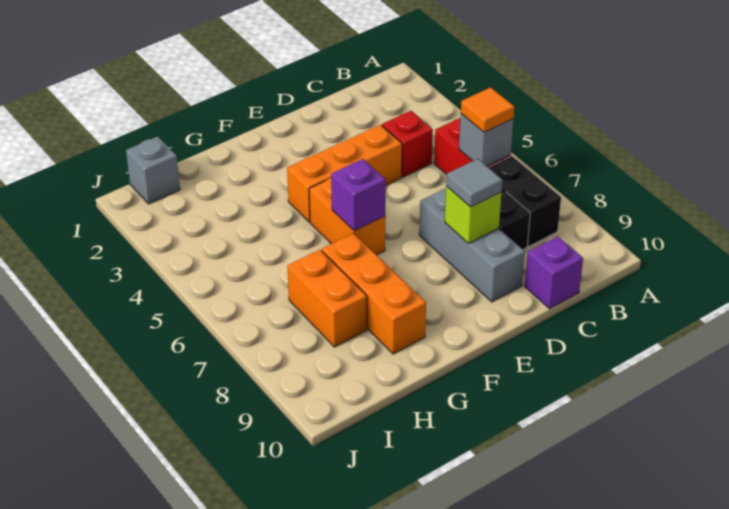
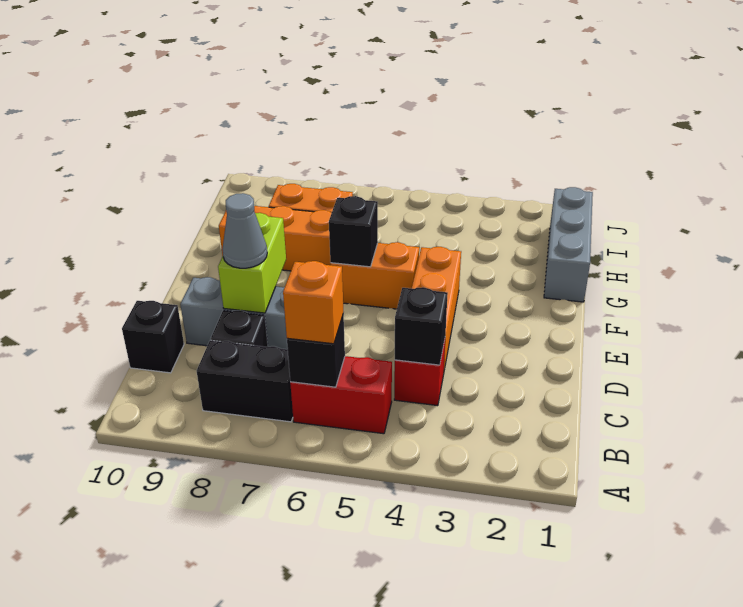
grey 1x1 brick [459,114,513,166] -> black 1x1 brick [287,313,345,387]
orange 1x1 tile [461,87,514,132] -> orange 1x1 brick [283,261,344,344]
none -> black 1x1 brick [395,287,448,365]
purple 1x1 brick [525,236,583,309] -> black 1x1 brick [122,301,184,373]
lime 1x1 brick [445,186,502,244] -> lime 1x2 brick [218,213,286,313]
grey 1x1 tile [446,159,502,207] -> grey 1x1 cone [222,193,267,268]
purple 1x1 brick [331,159,386,231] -> black 1x1 brick [329,196,378,267]
grey 1x1 brick [126,136,180,204] -> grey 1x3 brick [544,187,593,302]

